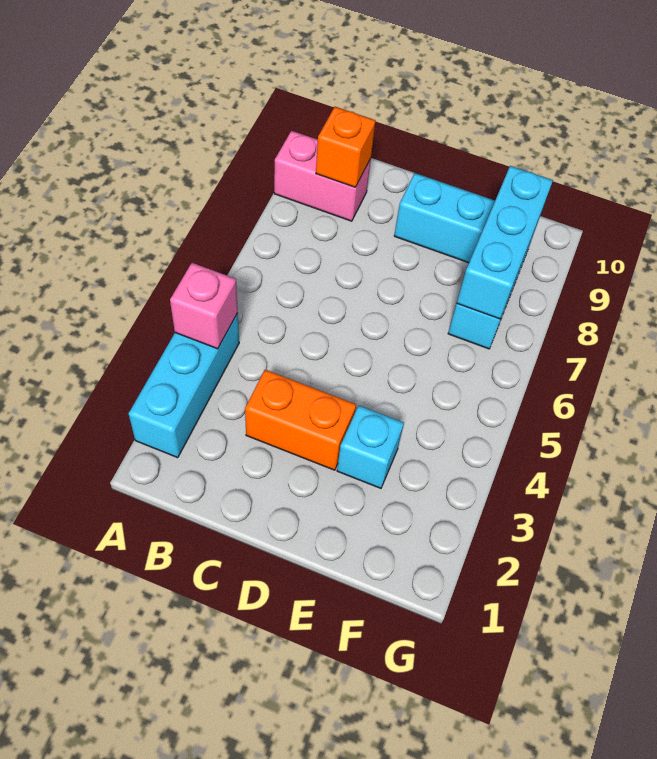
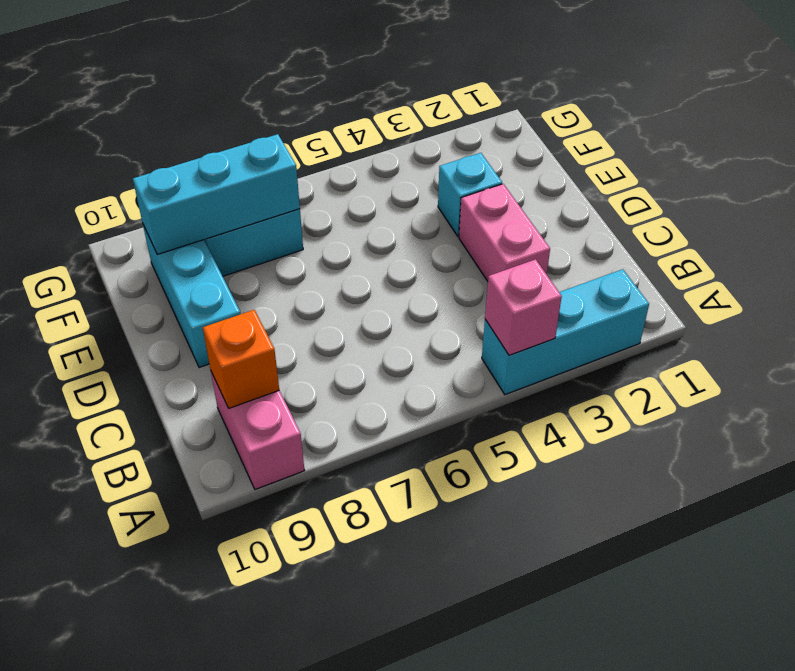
orange 1x2 brick [245,370,356,470] -> pink 1x2 brick [459,184,550,281]

